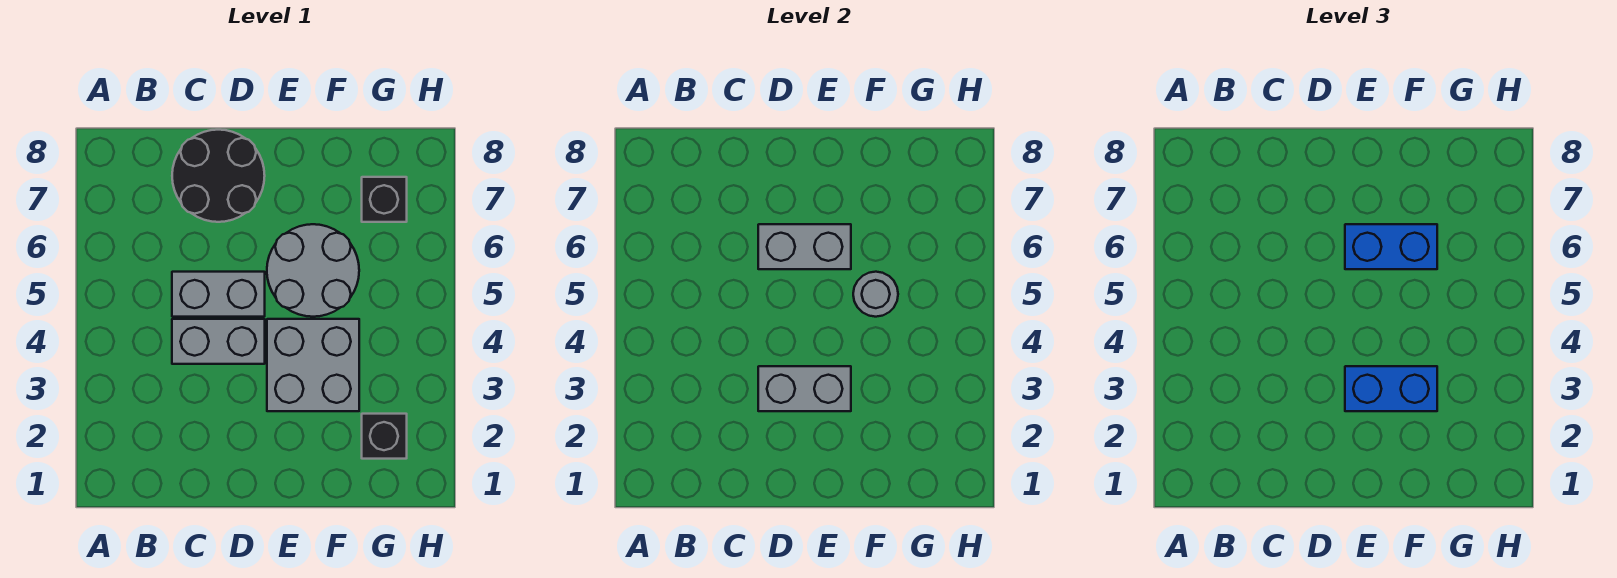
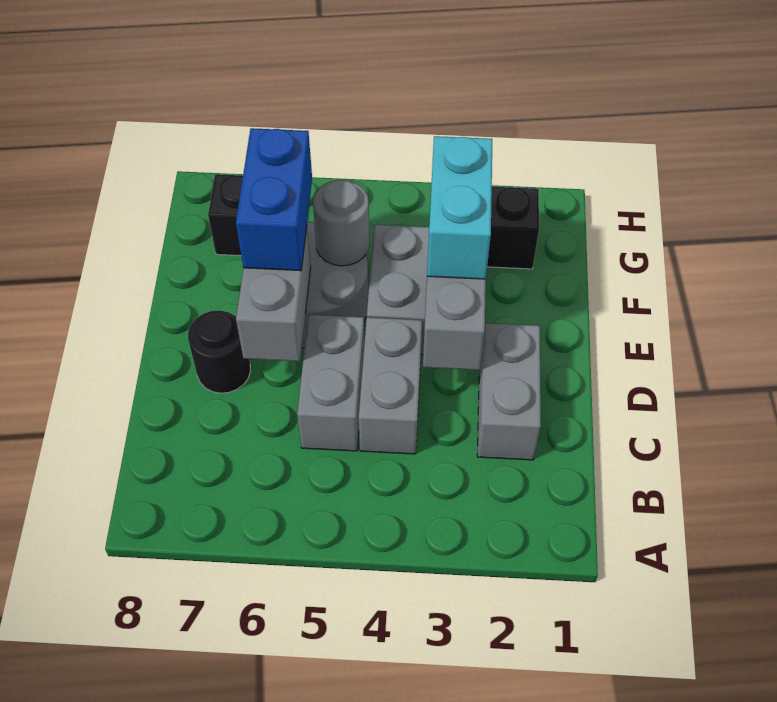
none -> grey 1x2 brick [477,323,541,460]
black 2x2 round brick [172,130,265,222] -> black 1x1 round brick [188,310,250,393]
blue 1x2 brick [1345,366,1437,411] -> cyan 1x2 brick [427,136,492,279]

